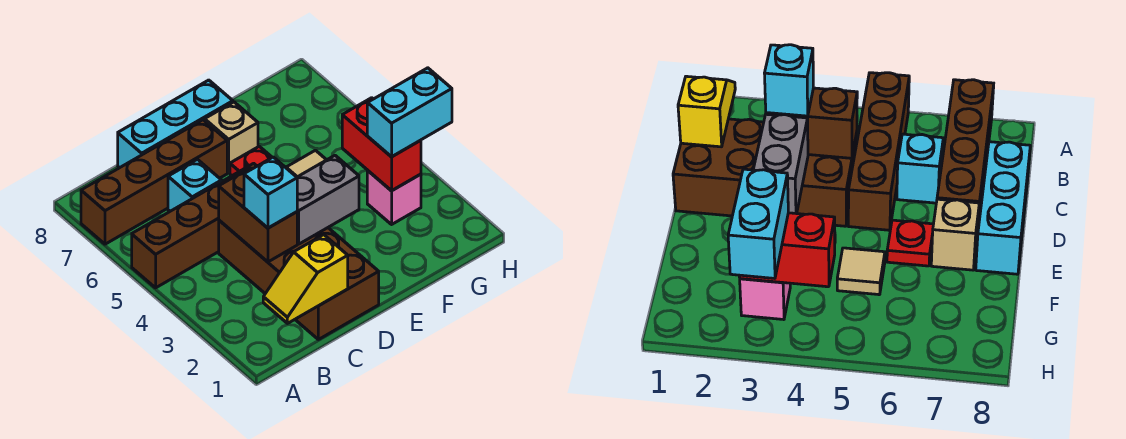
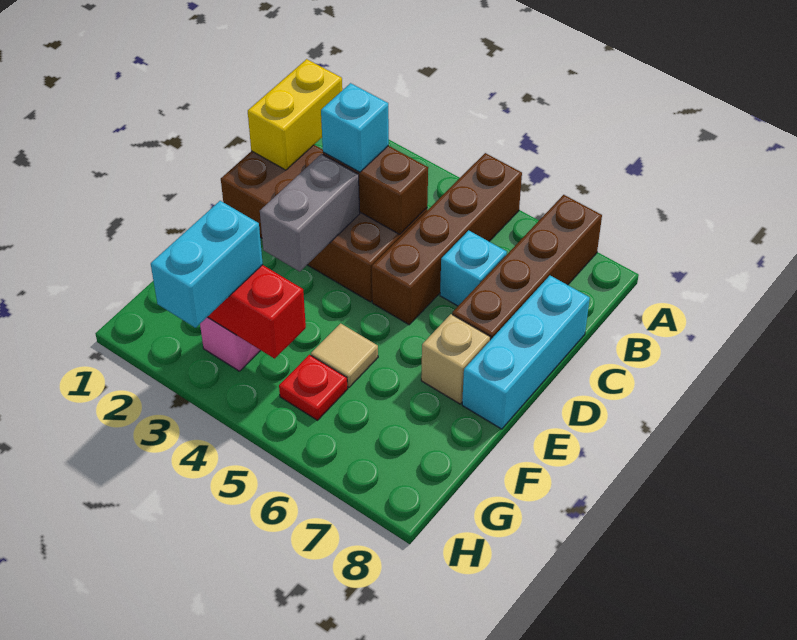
yellow 1x2 slope [263,235,348,323] -> yellow 1x2 brick [248,59,342,170]
red 1x1 plate [230,146,272,176] -> red 1x1 plate moved to [279,355,348,420]

